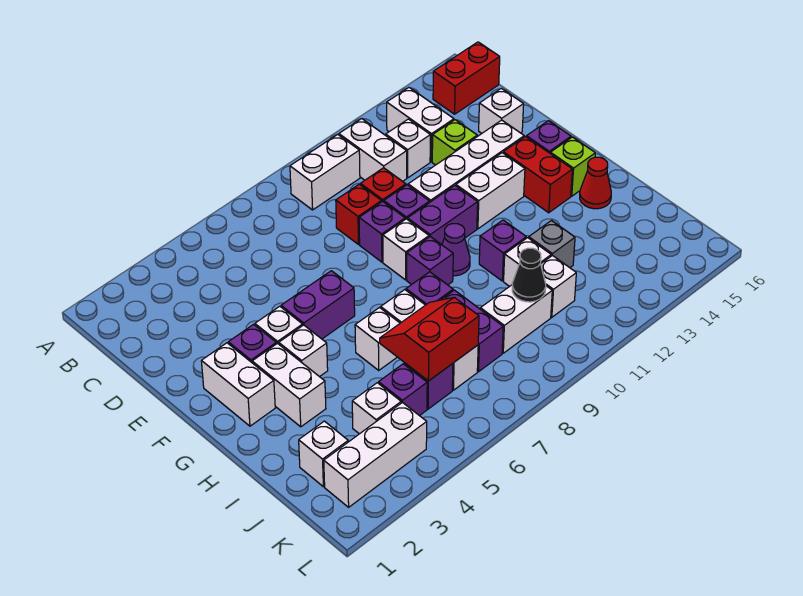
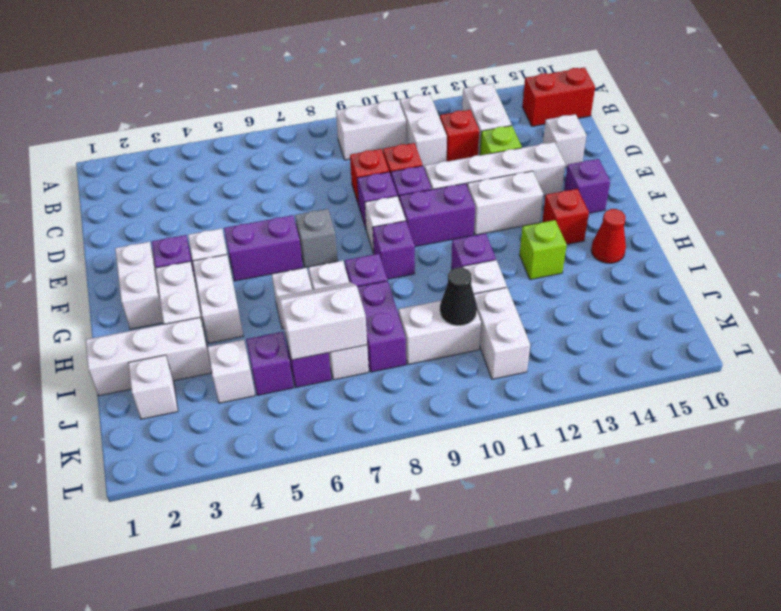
white 1x1 brick [386,119,430,178] -> red 1x1 brick [440,110,479,161]
red 1x2 brick [503,136,572,213] -> red 1x1 brick [542,189,589,244]
white 1x1 brick [279,325,328,377] -> white 1x2 brick [192,255,243,343]
purple 1x1 cone [442,224,470,276] -> none
lime 1x1 brick [550,137,595,196] -> lime 1x1 brick moved to [519,220,567,280]
red 2x2 slope [380,297,479,381] -> white 2x2 slope [277,282,367,360]
grey 1x1 brick [529,221,575,268] -> grey 1x1 brick moved to [295,209,338,268]
white 1x1 brick [541,255,576,317] -> white 1x2 brick [474,287,530,379]
white 1x3 brick [324,402,427,507] -> white 1x3 brick moved to [86,317,212,396]

